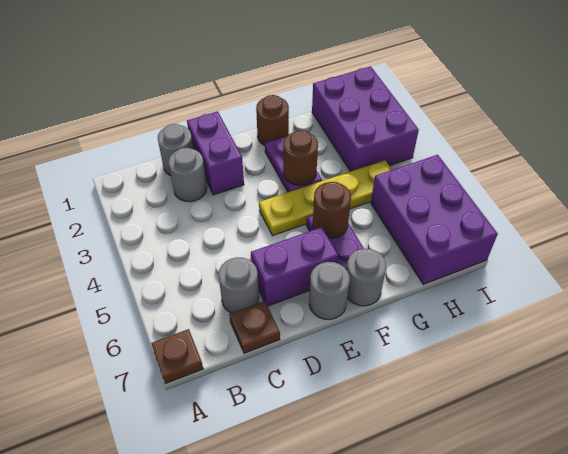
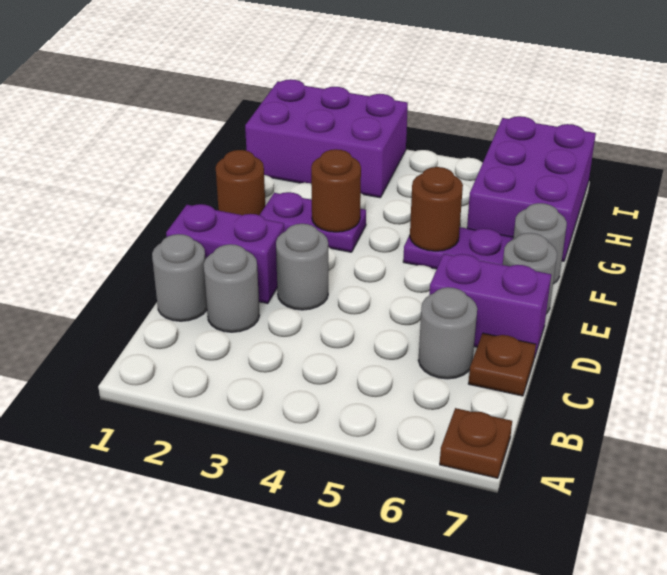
none -> grey 1x1 round brick [276,224,328,310]
purple 1x2 brick [251,227,338,306] -> purple 1x2 brick turned to [429,254,551,358]
yellow 1x4 plate [259,160,392,236] -> none
purple 2x3 brick [371,155,498,284] -> purple 2x3 brick turned to [467,116,596,261]

